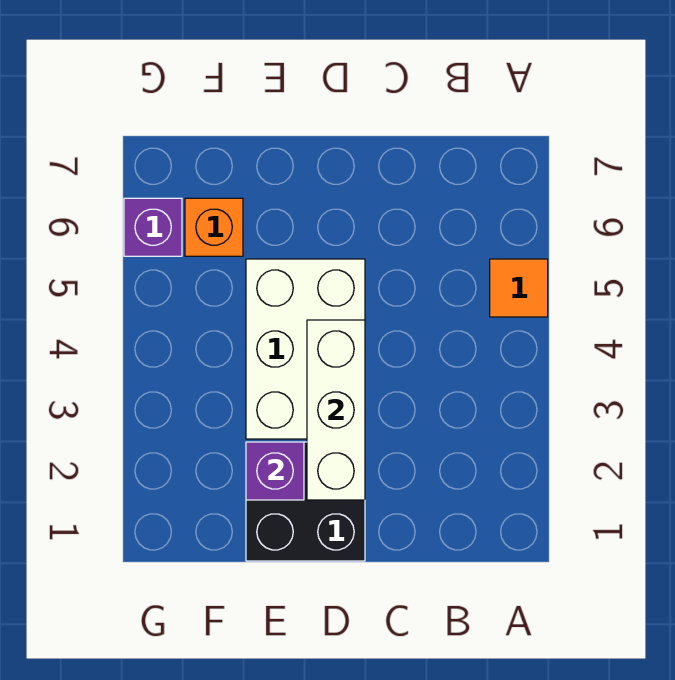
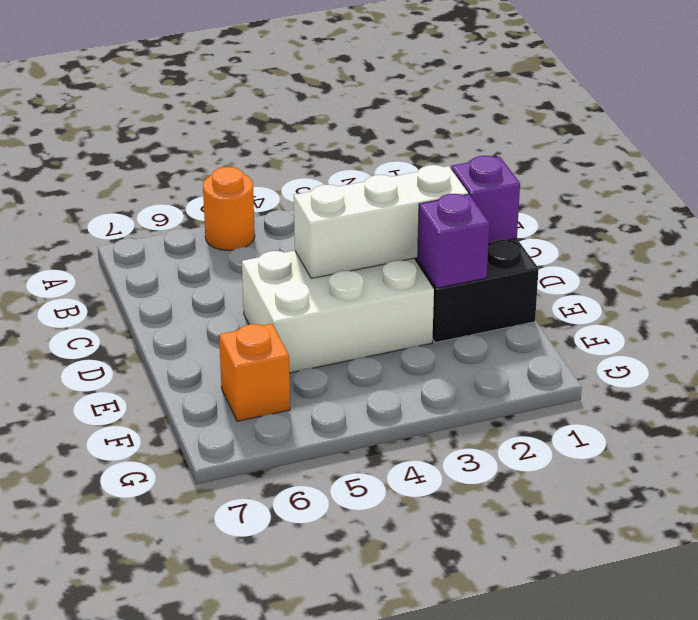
orange 1x1 tile [490,259,548,317] -> orange 1x1 round brick [203,167,255,251]
purple 1x1 brick [124,198,182,256] -> purple 1x1 brick moved to [451,156,520,244]

